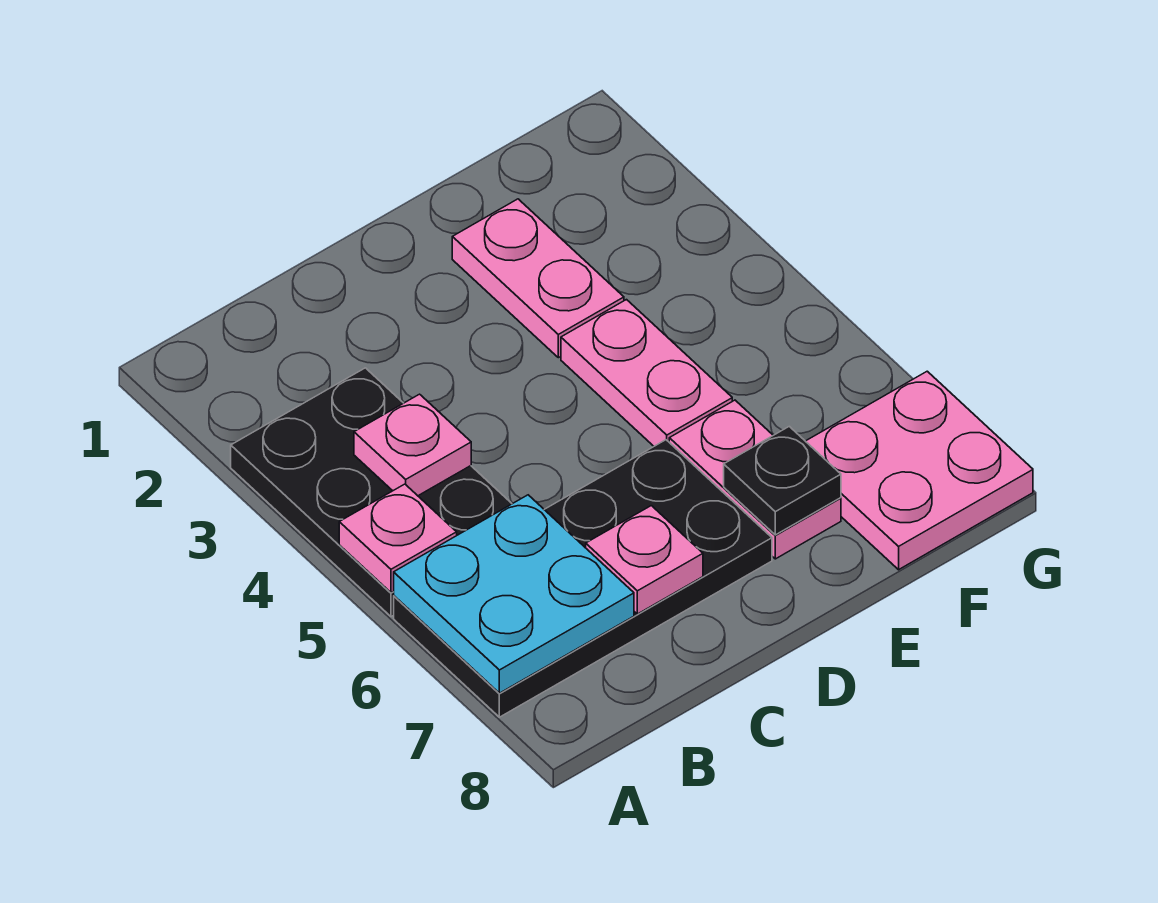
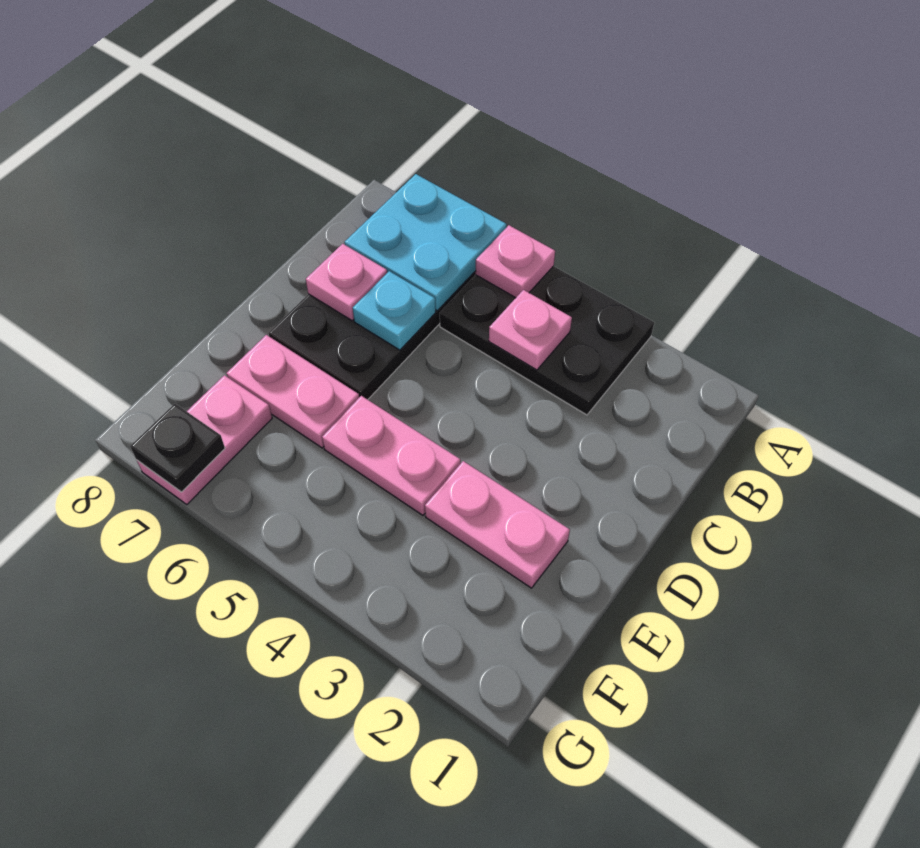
none -> cyan 1x1 plate [353,271,436,350]
black 1x1 plate [724,426,841,535] -> black 1x1 plate moved to [130,404,225,492]
pink 2x2 plate [806,371,1033,570] -> pink 1x2 plate [137,375,272,504]

